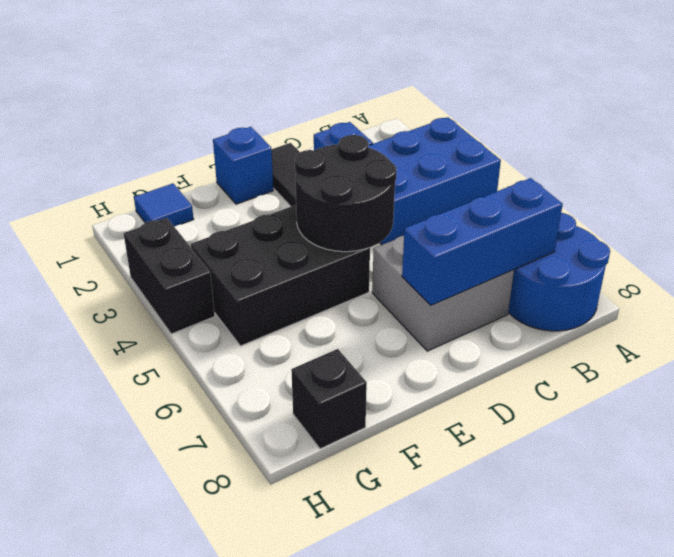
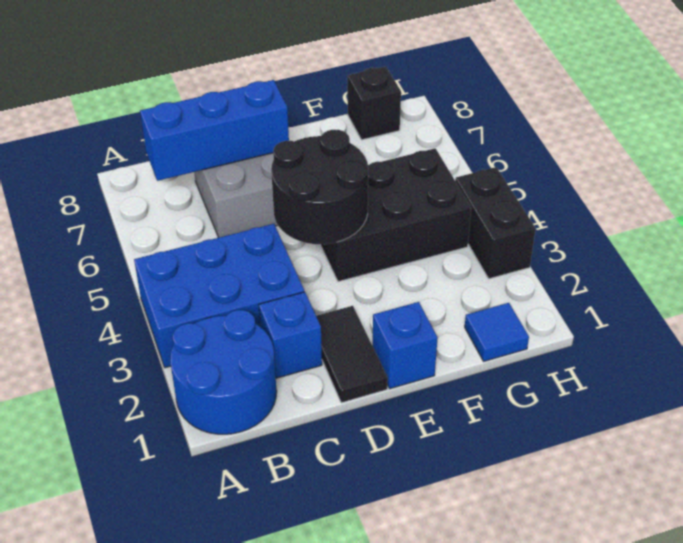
blue 2x2 round brick [508,213,610,331] -> blue 2x2 round brick moved to [170,310,277,434]

